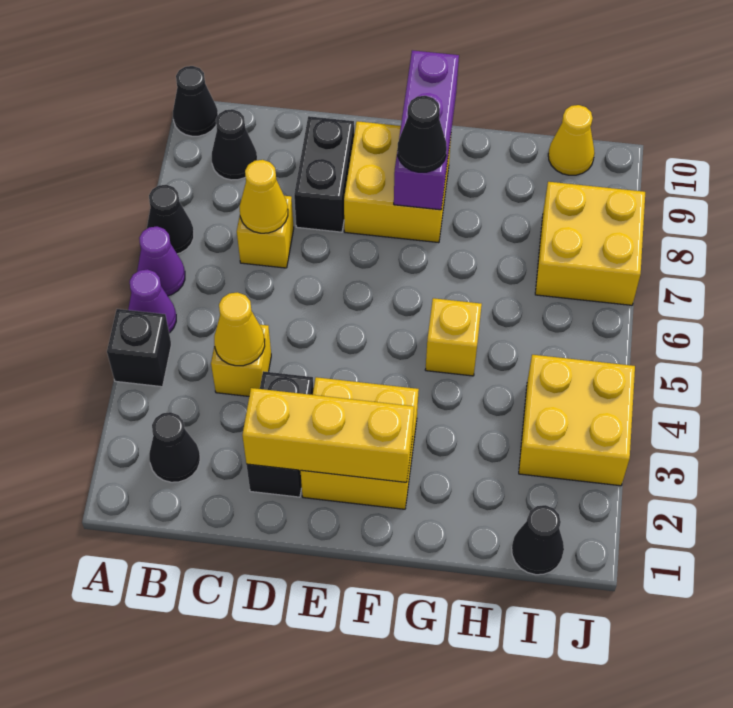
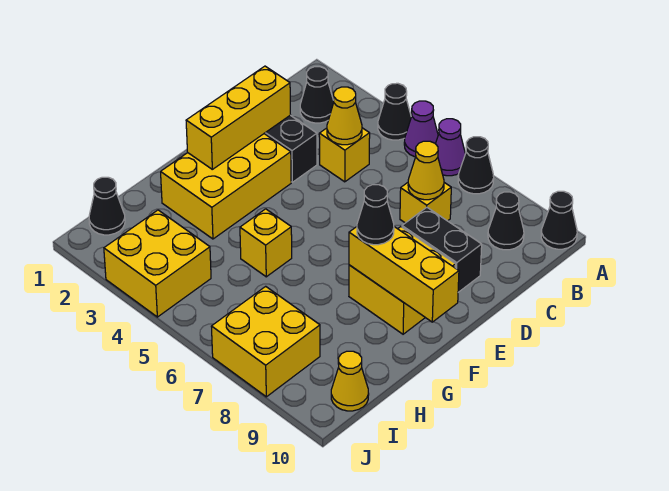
black 1x1 brick [107,309,171,387] -> black 1x1 cone [378,83,411,140]
yellow 2x2 brick [301,377,419,509] -> yellow 2x3 brick [161,134,291,239]
purple 1x3 brick [394,50,459,210] -> yellow 1x3 brick [349,227,459,322]

